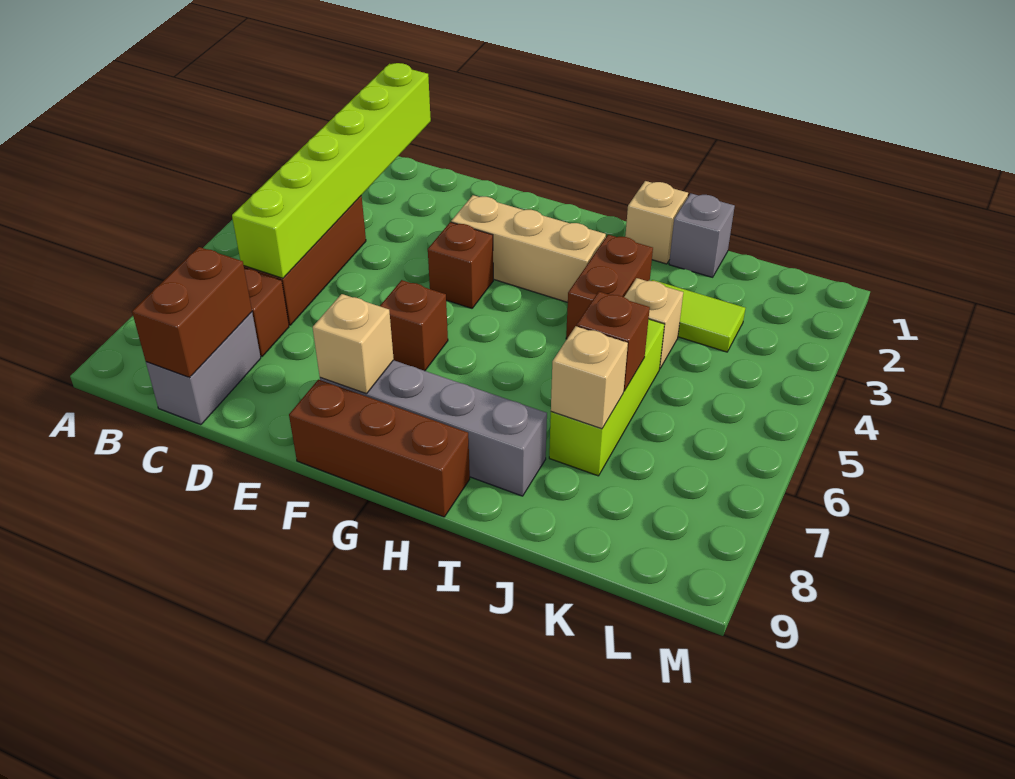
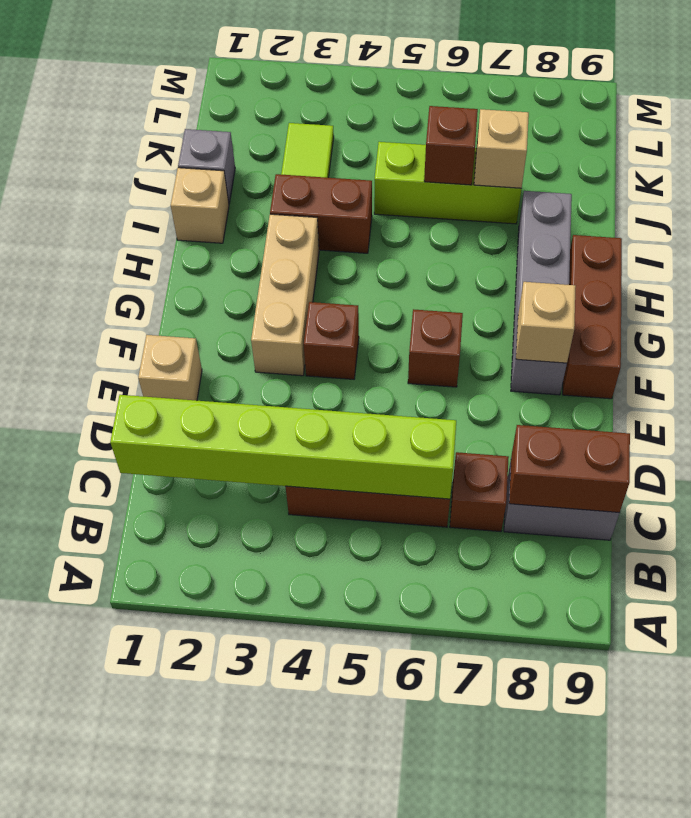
tan 1x1 brick [624,278,683,369] -> tan 1x1 brick moved to [138,335,202,401]

